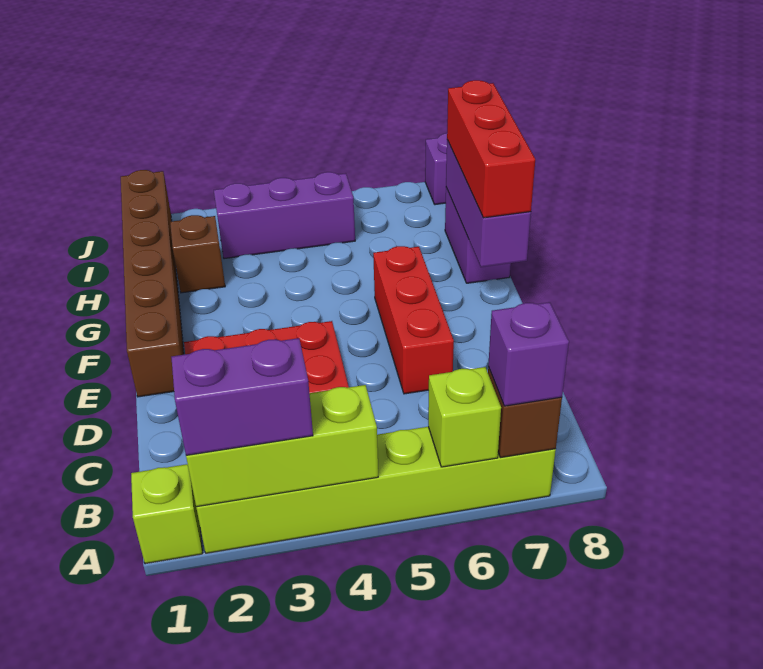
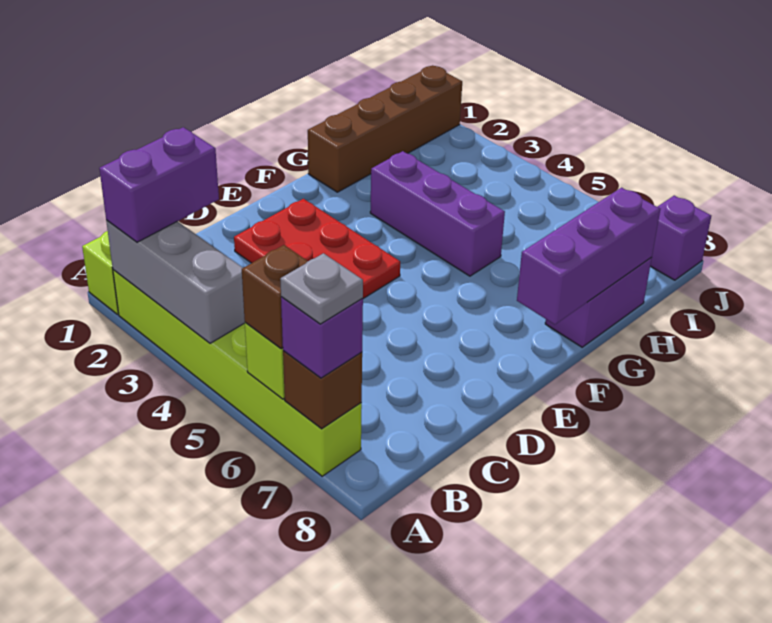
lime 1x3 brick [186,385,378,507] -> grey 1x3 brick [106,220,245,343]
purple 1x2 brick [171,338,313,455] -> purple 1x2 brick turned to [99,127,219,242]
none -> grey 1x1 plate [280,253,363,324]
red 1x3 brick [373,246,454,394] -> none
brown 1x6 brick [121,170,184,397] -> brown 1x4 brick [308,65,462,192]
red 1x3 brick [447,80,535,218] -> none
brown 1x1 brick [170,215,225,293] -> brown 1x1 brick moved to [242,245,308,349]
purple 1x3 brick [214,172,355,259] -> purple 1x3 brick moved to [370,151,505,276]

